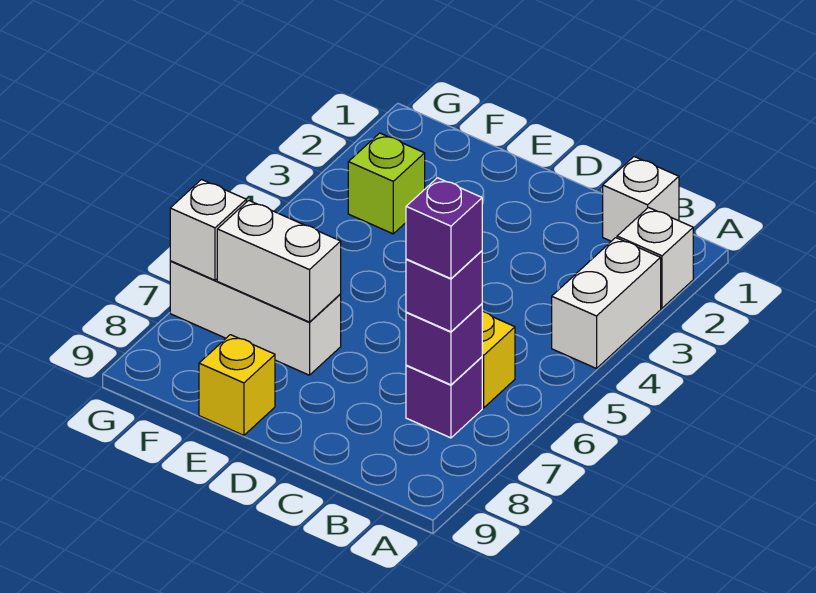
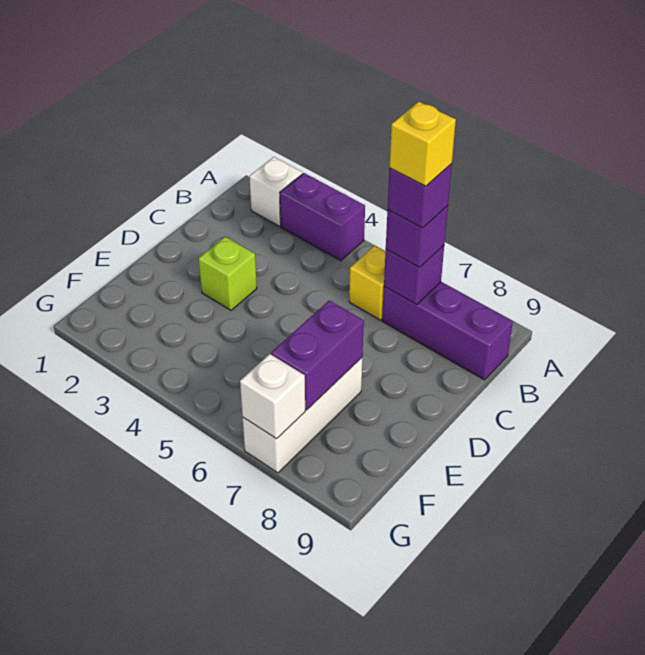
white 1x2 brick [552,238,661,369] -> purple 1x2 brick [280,173,365,261]
white 1x1 brick [603,157,679,241] -> none
purple 1x1 brick [406,357,482,438] -> purple 1x3 brick [382,282,513,380]
white 1x2 brick [217,200,341,322] -> purple 1x2 brick [271,300,364,410]
yellow 1x1 brick [199,335,275,435] -> yellow 1x1 brick moved to [390,102,456,186]
lime 1x1 brick [348,133,425,234] -> lime 1x1 brick moved to [199,237,257,310]

